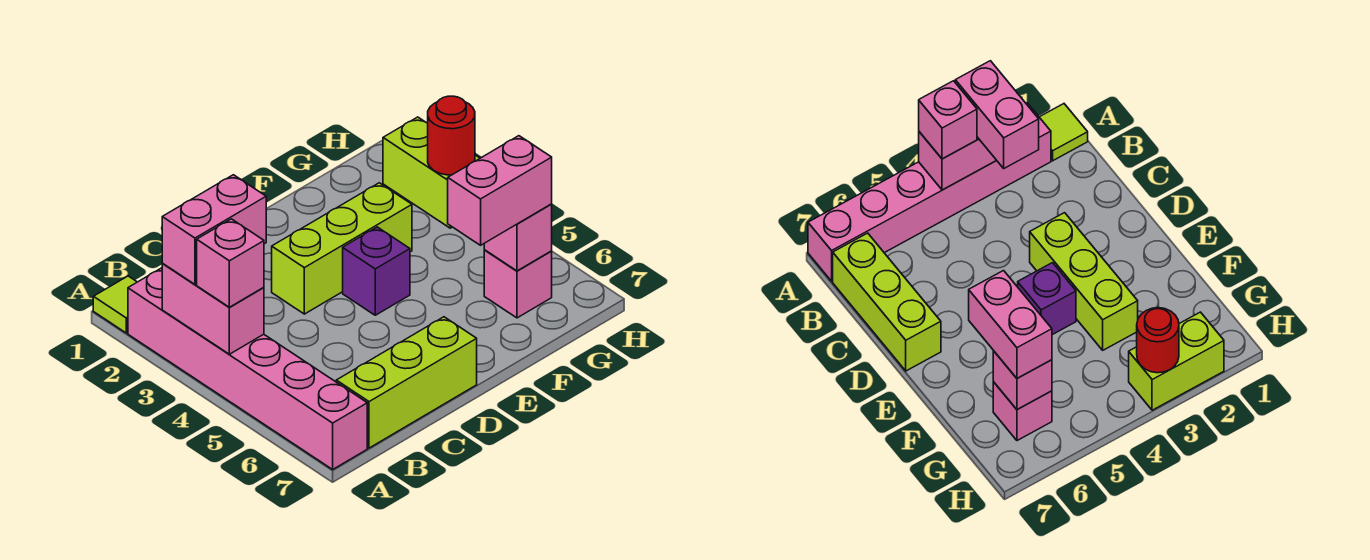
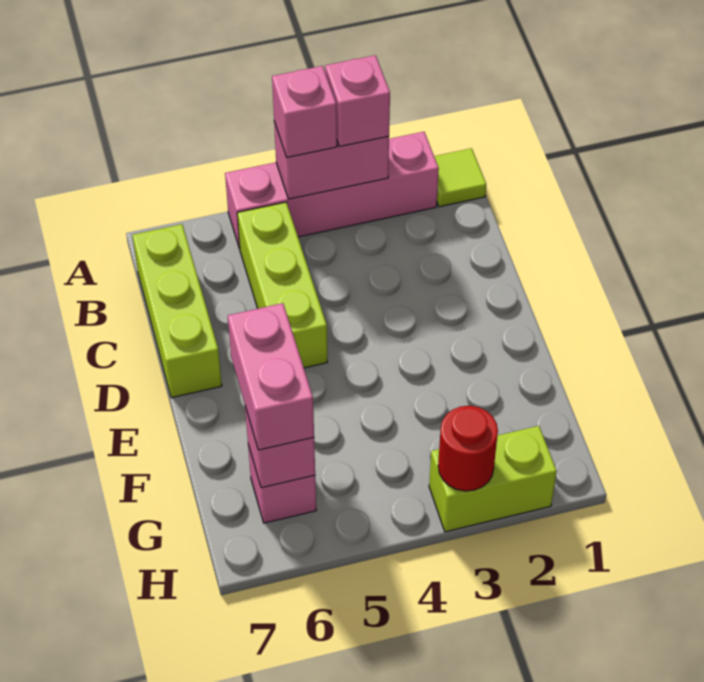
pink 1x6 brick [128,268,367,469] -> pink 1x4 brick [225,132,439,249]
pink 1x2 brick [162,175,266,284] -> pink 1x1 brick [325,55,390,146]
lime 1x3 brick [272,183,412,314] -> lime 1x3 brick moved to [237,202,327,368]
purple 1x1 brick [343,227,410,315] -> none

